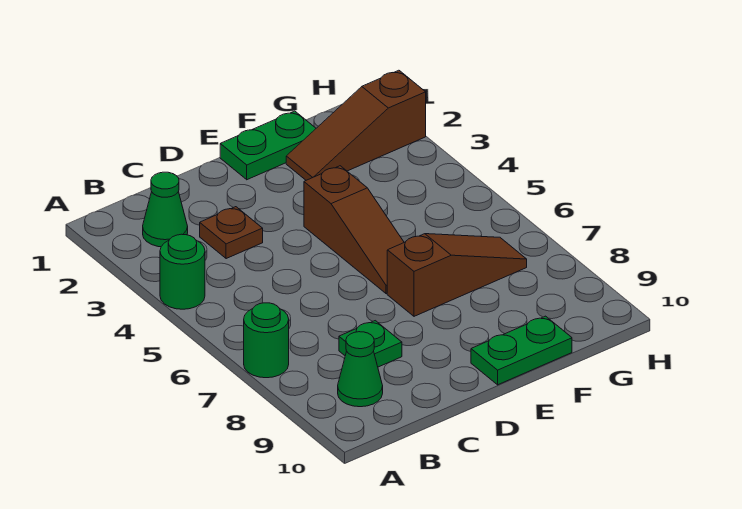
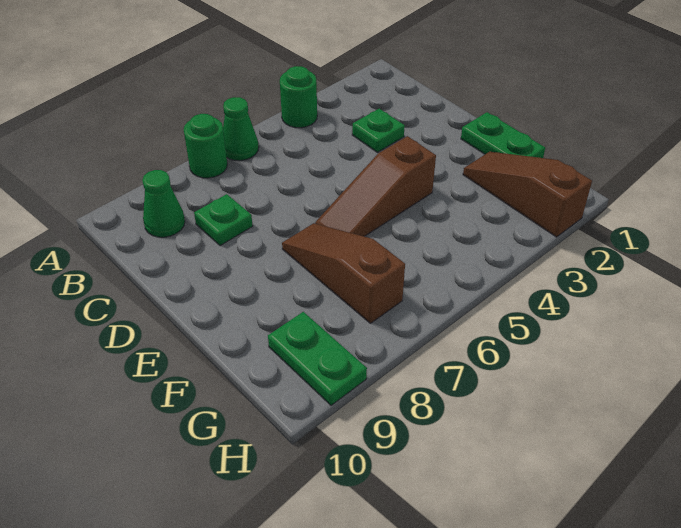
green 1x1 cone [143,172,188,247] -> green 1x1 cone moved to [223,97,259,161]
brown 1x1 plate [200,207,263,259] -> green 1x1 plate [352,109,405,152]
brown 1x3 slope [387,234,527,316] -> brown 1x3 slope turned to [282,223,405,323]
green 1x2 plate [471,316,572,385] -> green 1x2 plate moved to [268,312,367,405]

